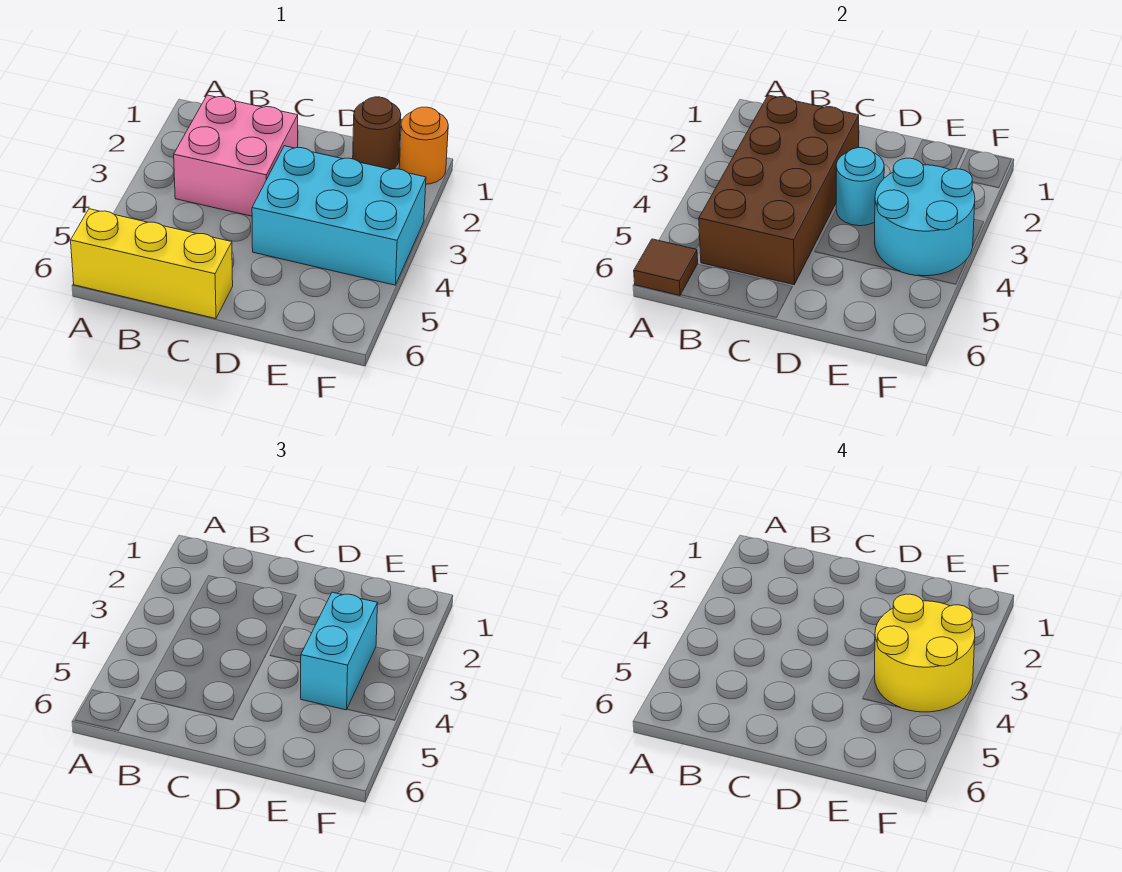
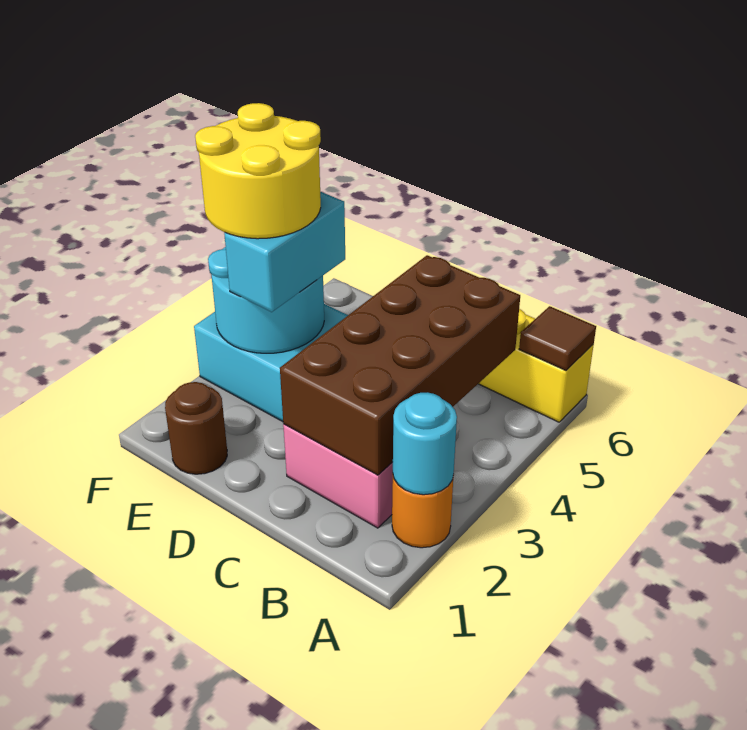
cyan 1x1 round brick [836,148,884,226] -> cyan 1x1 round brick moved to [393,392,457,495]
orange 1x1 round brick [399,107,448,184] -> orange 1x1 round brick moved to [392,477,453,548]

